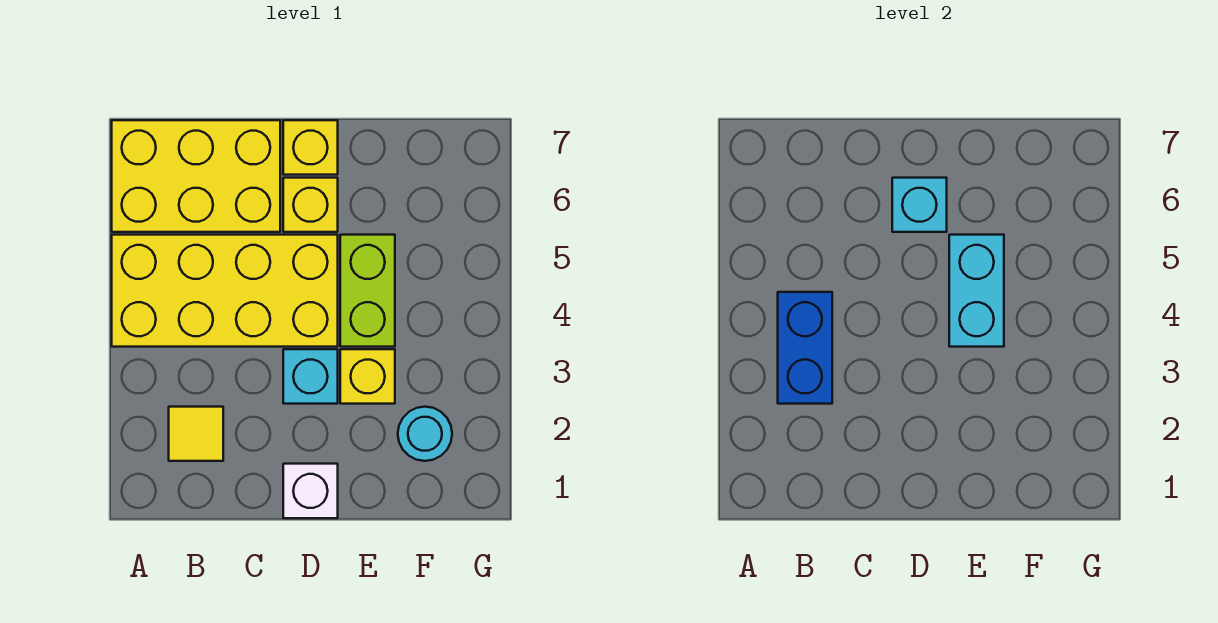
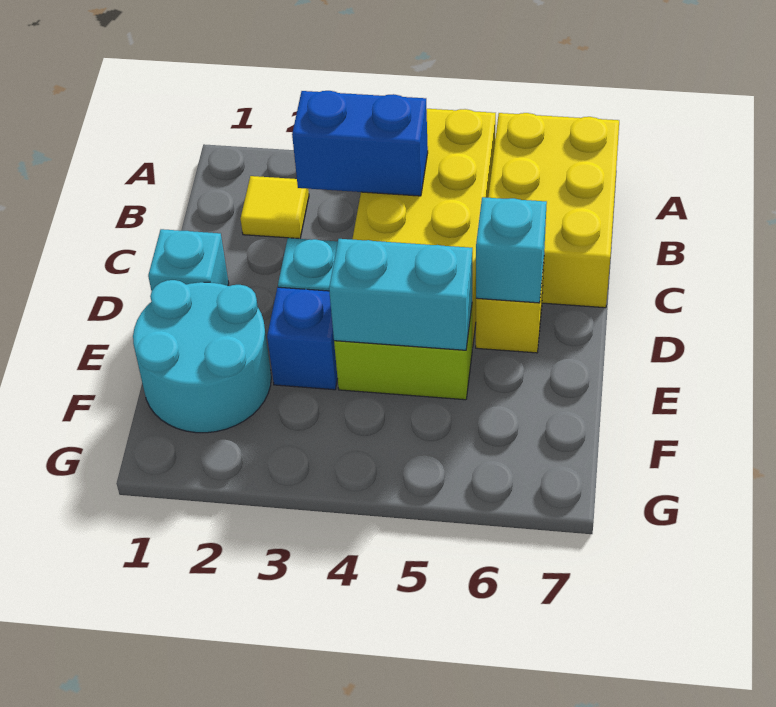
white 1x1 brick [283,464,338,518] -> cyan 1x1 brick [148,229,229,291]
yellow 1x1 brick [283,120,338,175] -> none
yellow 1x1 brick [340,349,395,404] -> blue 1x1 brick [267,287,338,390]
cyan 1x1 round brick [398,407,452,461] -> cyan 2x2 round brick [133,280,271,433]

